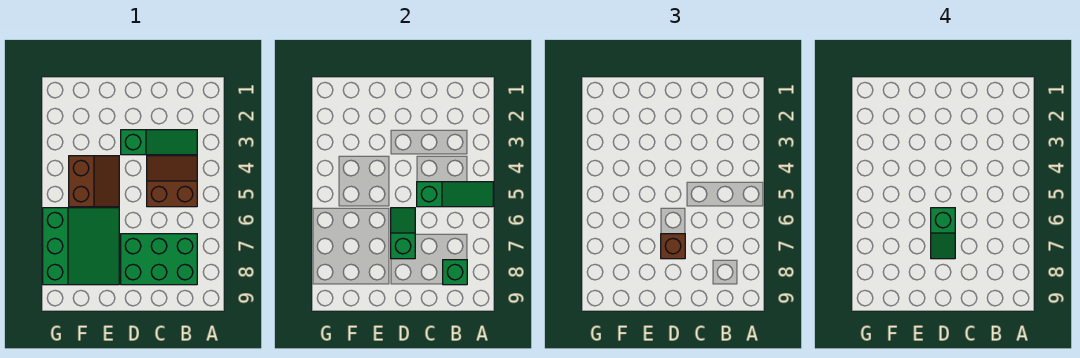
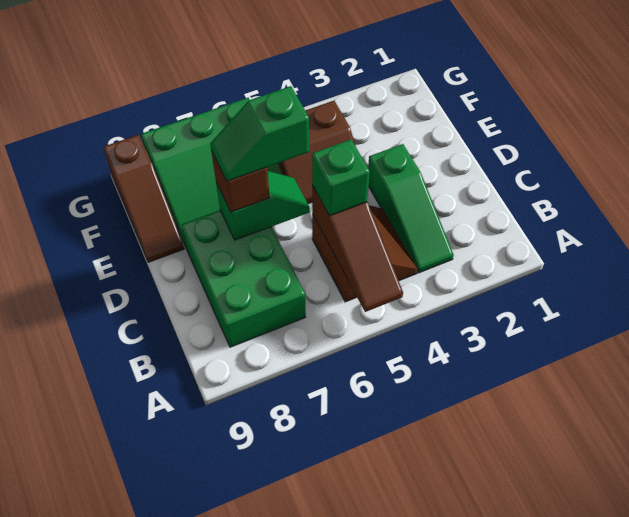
green 1x3 slope [417,182,493,207] -> brown 1x3 slope [312,185,403,312]
green 1x1 brick [443,260,467,285] -> green 1x1 brick moved to [312,140,370,216]
none -> brown 1x3 slope [103,135,184,262]

